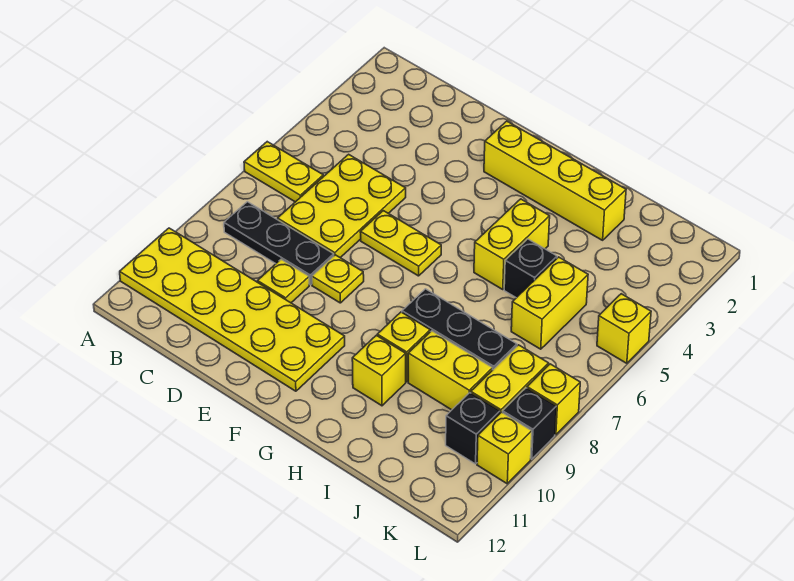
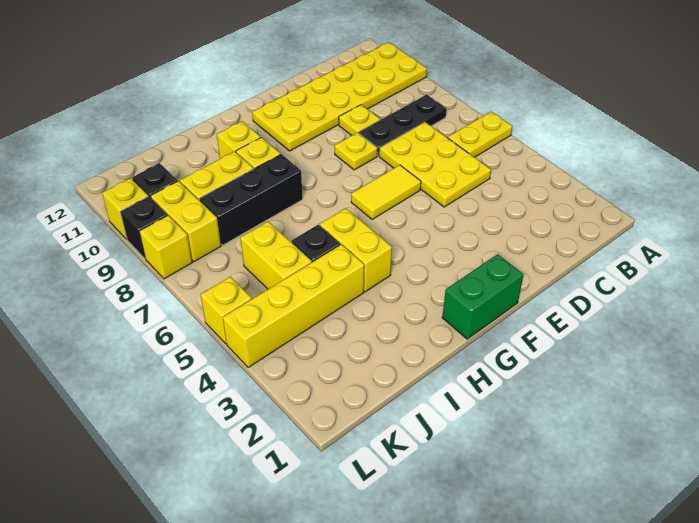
yellow 1x2 plate [360,211,441,276] -> yellow 1x2 tile [351,165,421,220]
none -> green 1x2 brick [442,254,523,339]
yellow 1x4 brick [484,121,626,240] -> yellow 1x4 brick moved to [223,245,364,367]

